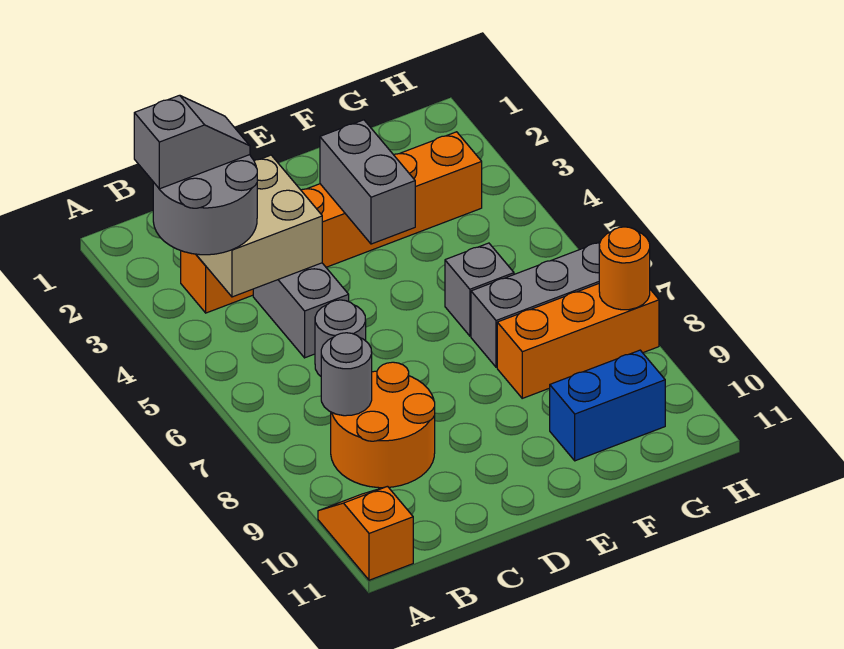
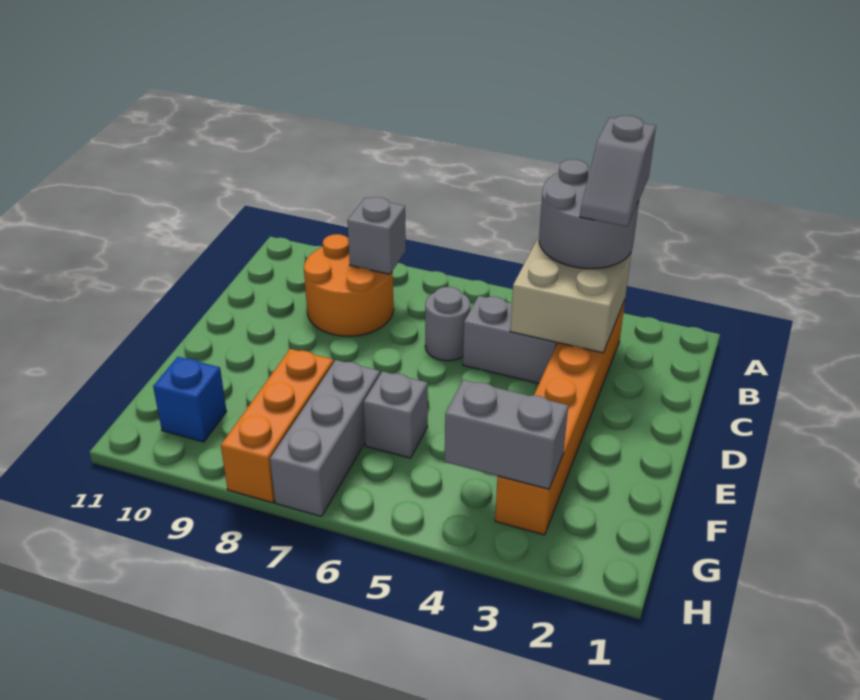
orange 1x2 slope [318,486,413,580] -> none
grey 1x1 round brick [321,333,372,416] -> grey 1x1 brick [347,197,406,274]
grey 1x2 brick [320,120,415,244] -> grey 1x2 brick moved to [445,380,568,489]
blue 1x2 brick [550,350,665,461] -> blue 1x1 brick [153,357,227,442]
orange 1x1 round brick [599,227,650,310] -> none

